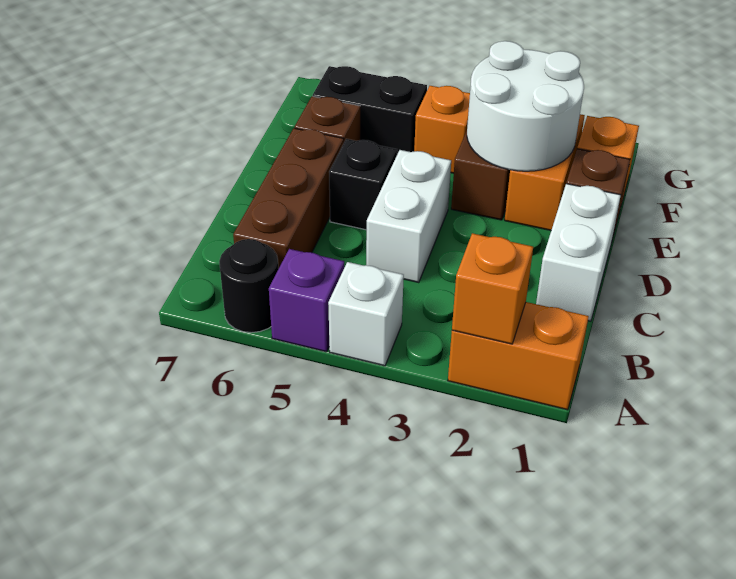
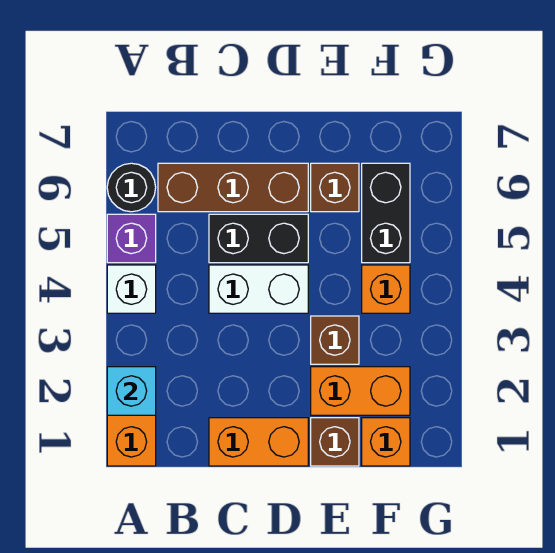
orange 1x1 brick [452,233,533,344] -> cyan 1x1 brick [107,367,156,415]
white 1x2 brick [536,184,621,321] -> orange 1x2 brick [209,418,308,466]
black 1x1 brick [329,139,397,230] -> black 1x2 brick [209,214,308,263]
white 2x2 round brick [467,41,584,171] -> none

